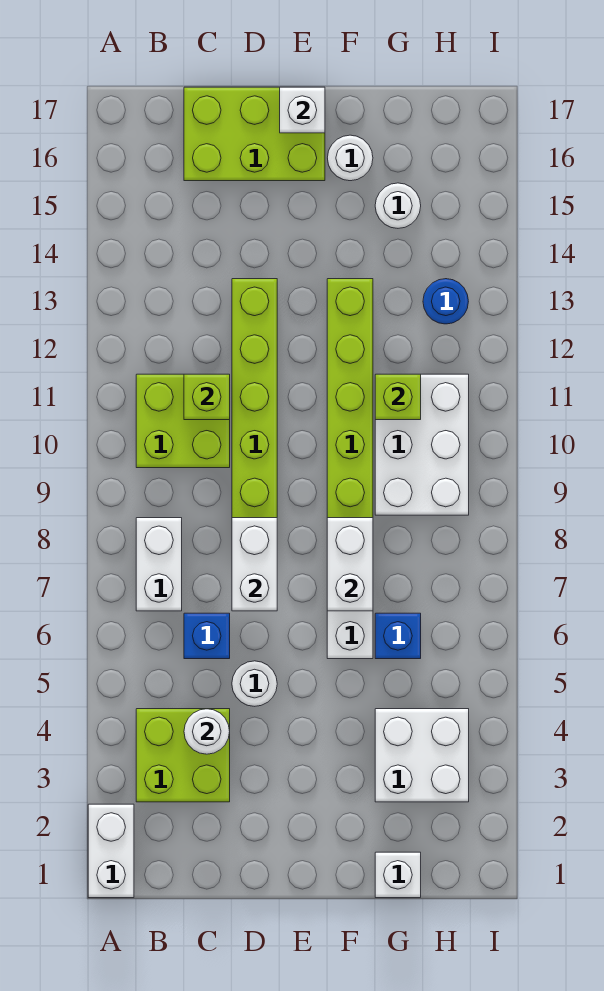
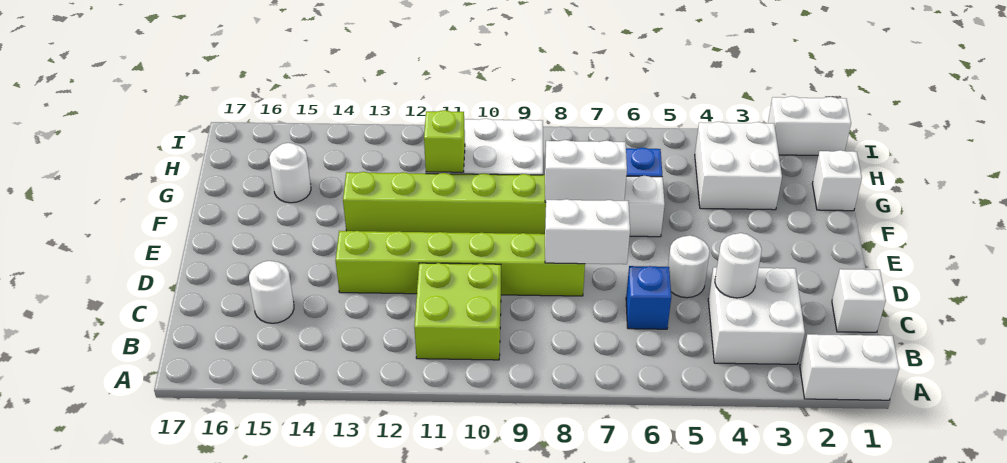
lime 2x2 brick [136,709,230,802] -> white 2x2 brick [708,267,805,364]
white 1x2 brick [136,518,182,611] -> white 1x2 brick moved to [768,96,851,155]
lime 1x1 brick [184,374,230,420] -> none
lime 2x3 brick [184,87,325,181] -> none
white 1x1 brick [280,87,325,133] -> white 1x1 brick moved to [832,269,886,332]
white 1x1 round brick [328,135,373,181] -> white 1x1 round brick moved to [249,261,294,323]
blue 1x1 round brick [423,279,468,324] -> none

